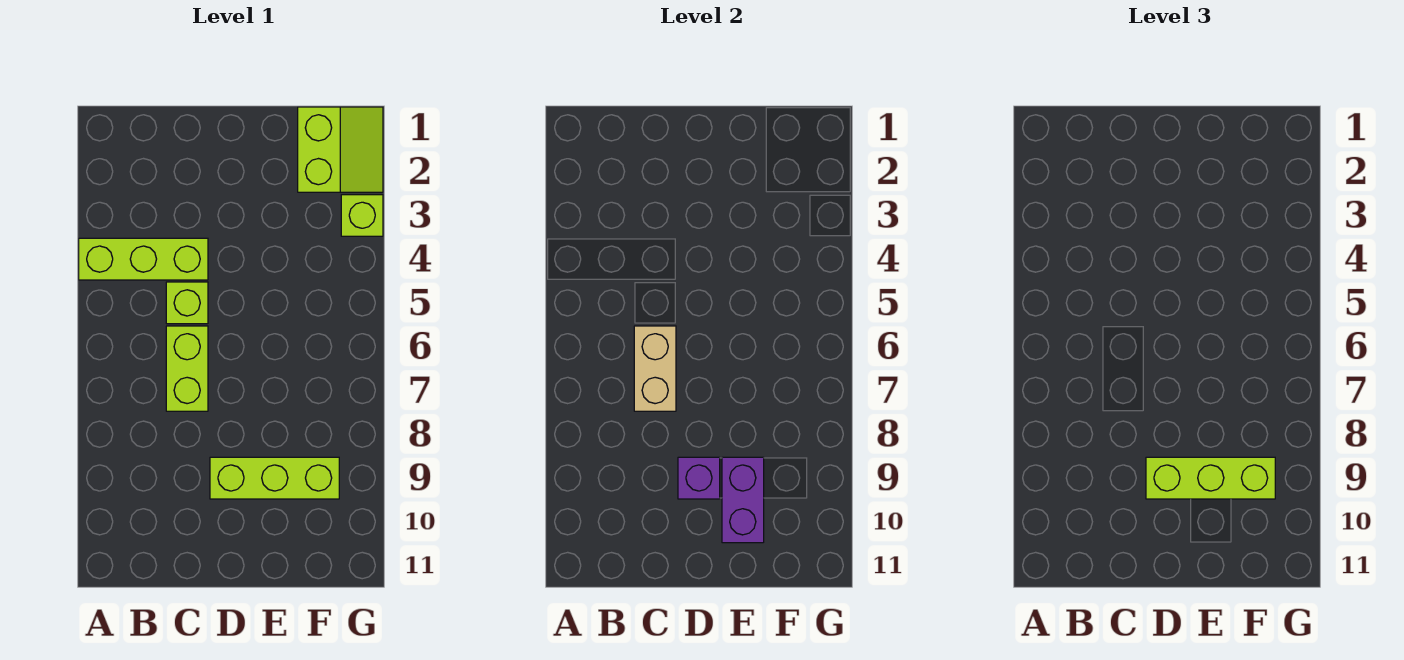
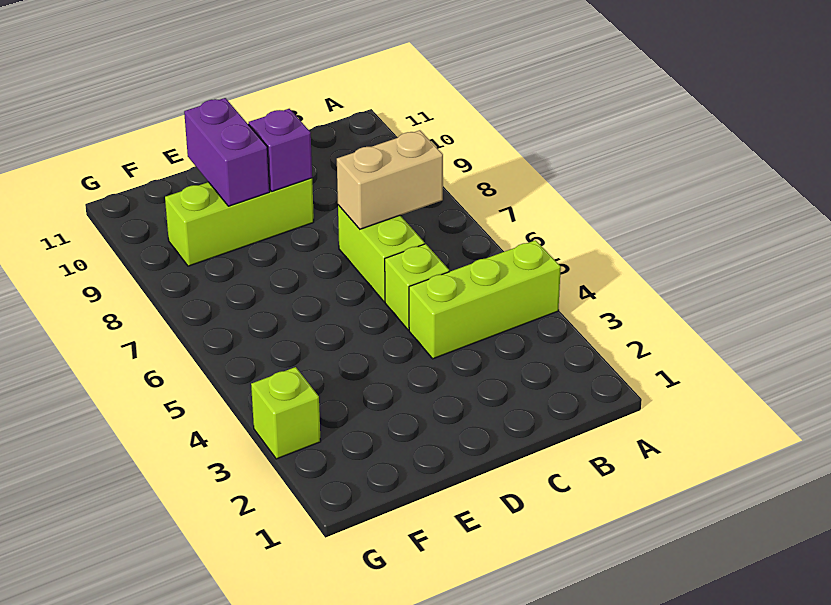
tan 1x2 brick [634,326,676,411] -> tan 1x2 brick turned to [337,130,443,229]
lime 1x3 brick [1146,457,1275,499] -> none
lime 2x2 slope [298,107,383,192] -> none

